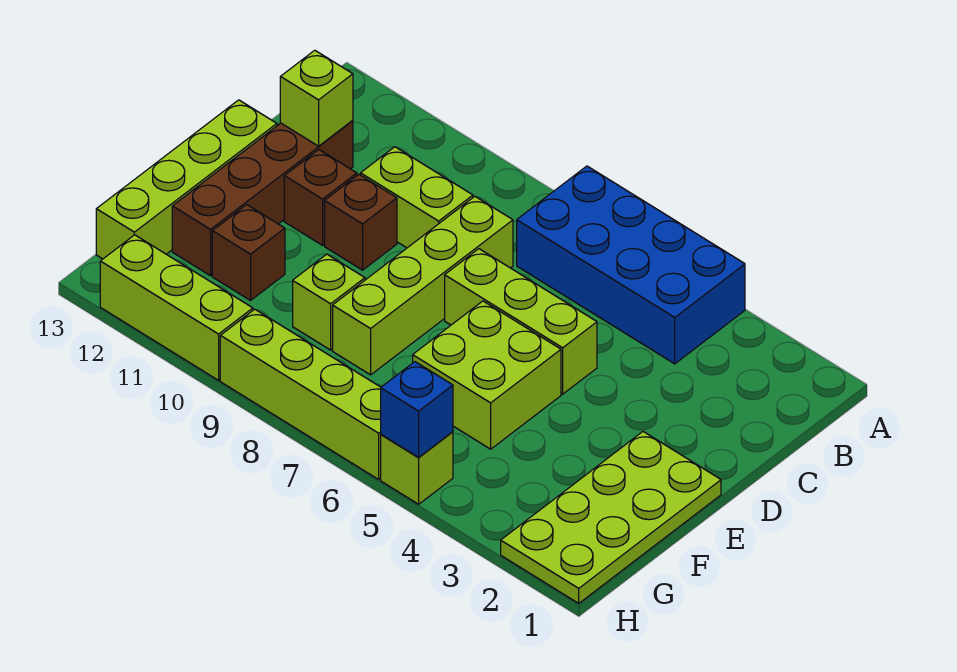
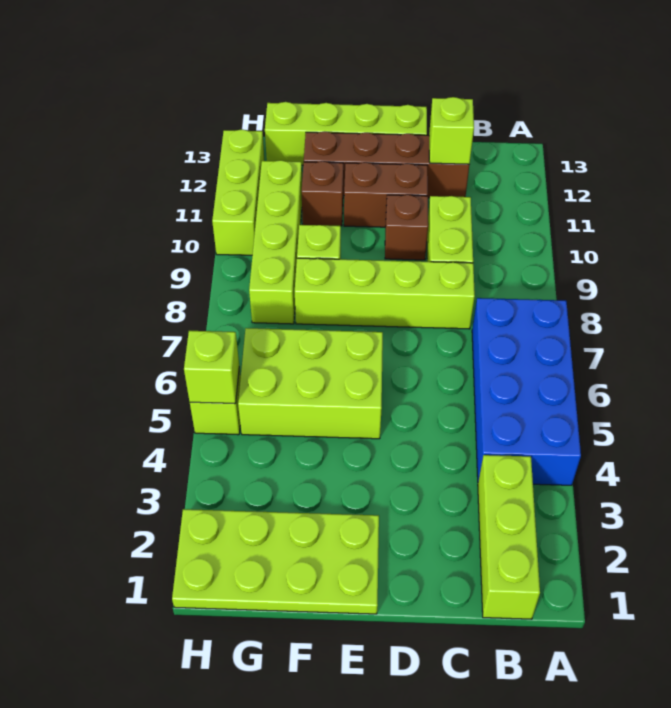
lime 1x3 brick [445,249,597,394] -> lime 1x3 brick moved to [478,455,540,619]
brown 1x1 brick [284,150,357,245] -> brown 1x2 brick [344,162,428,227]
lime 2x2 brick [413,301,561,449] -> lime 2x3 brick [238,328,383,439]
blue 1x1 brick [381,362,453,458] -> lime 1x1 brick [184,331,239,404]
lime 1x4 brick [220,309,381,479] -> lime 1x4 brick moved to [249,160,302,324]

